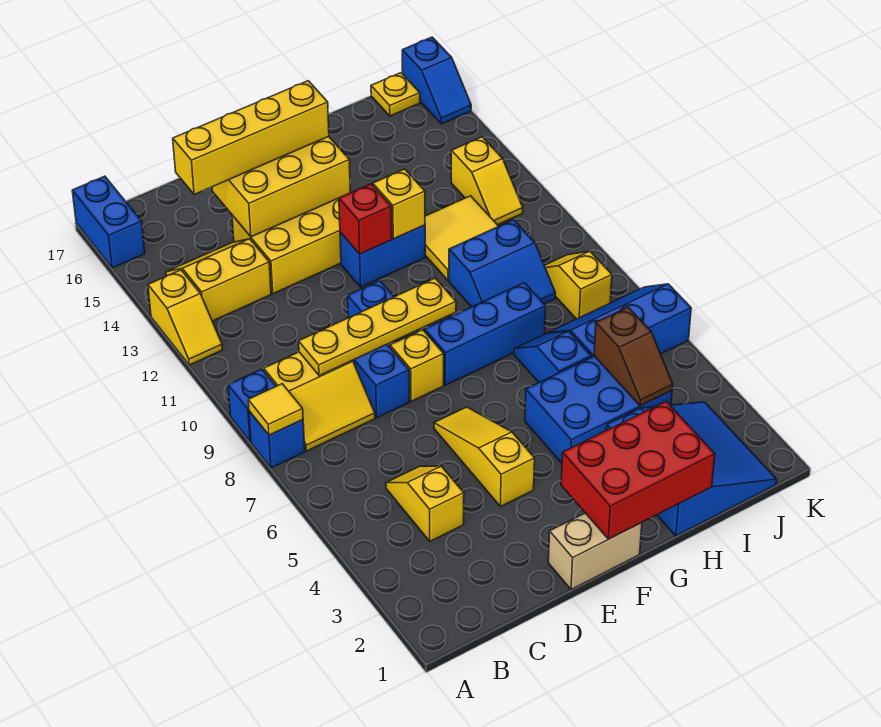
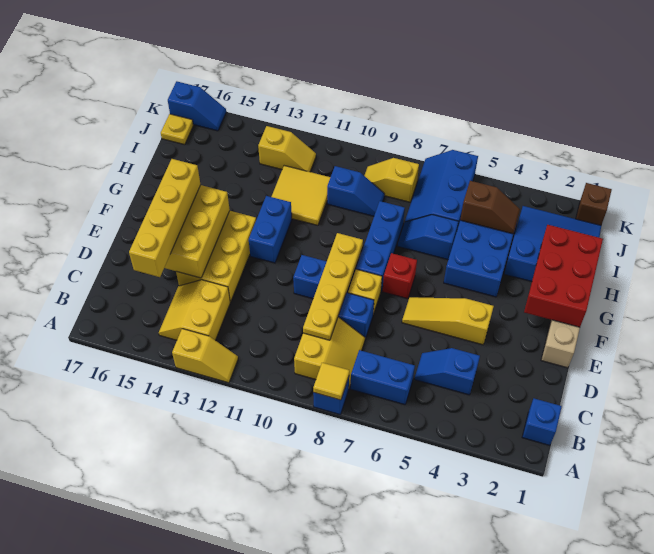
blue 1x1 brick [228,369,276,442] -> blue 1x1 brick moved to [522,399,562,445]
blue 1x2 brick [72,176,145,268] -> blue 1x2 brick moved to [350,350,415,405]
yellow 1x2 slope [386,466,464,541] -> blue 1x2 slope [415,348,480,395]
red 1x1 brick [339,184,392,254] -> red 1x1 brick moved to [382,253,417,299]
yellow 1x1 brick [373,169,425,239] -> none
blue 2x2 slope [449,220,555,307] -> blue 1x2 slope [327,166,385,216]
none -> brown 1x1 brick [576,183,612,225]

